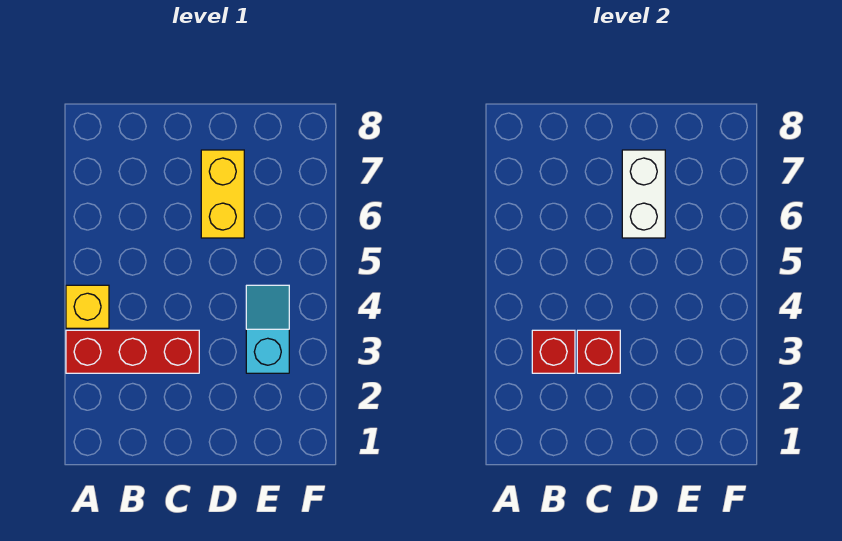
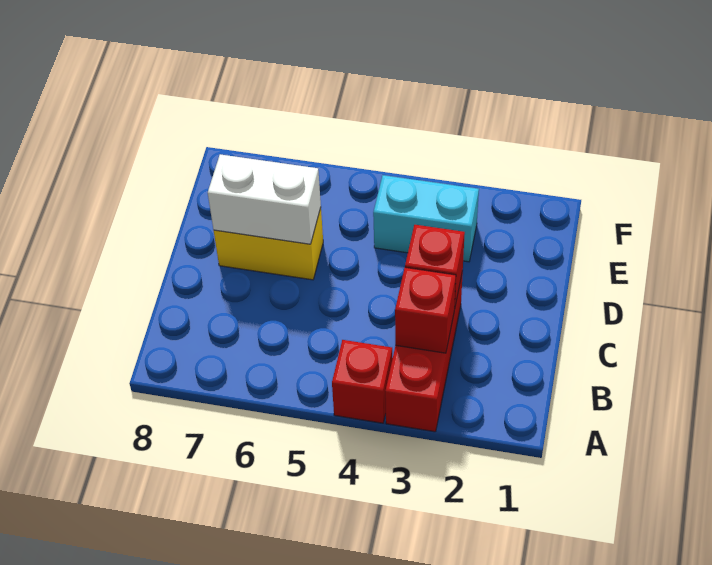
yellow 1x1 brick [66,285,109,328] -> red 1x1 brick [332,340,393,423]
cyan 1x2 slope [246,285,289,373] -> cyan 1x2 brick [373,175,479,262]

